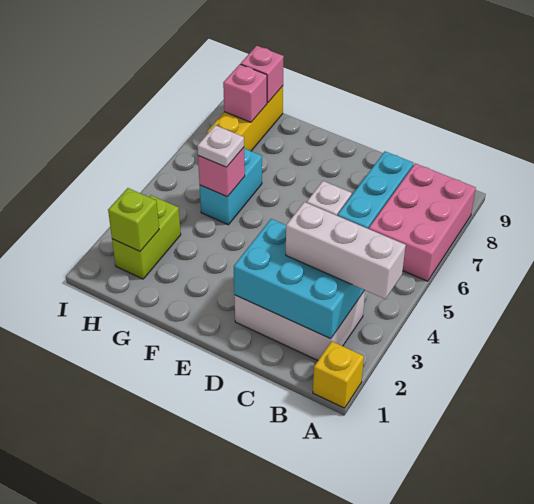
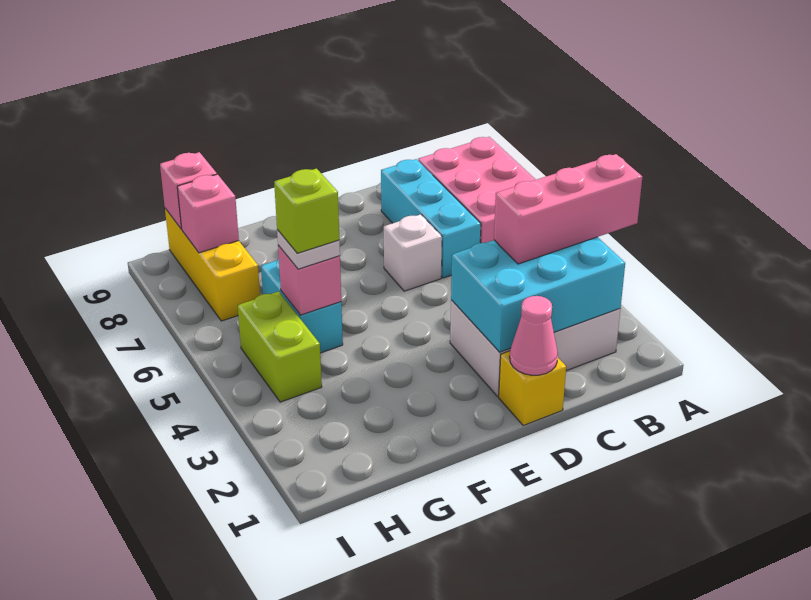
yellow 1x1 brick [313,341,364,408] -> yellow 1x1 brick moved to [499,351,566,425]
white 1x3 brick [286,202,406,299] -> pink 1x3 brick [494,154,642,264]
none -> pink 1x1 cone [510,296,558,375]
lime 1x2 brick [112,195,181,279] -> lime 1x2 brick moved to [238,292,322,402]
lime 1x1 brick [108,188,159,251] -> lime 1x1 brick moved to [274,169,339,253]

